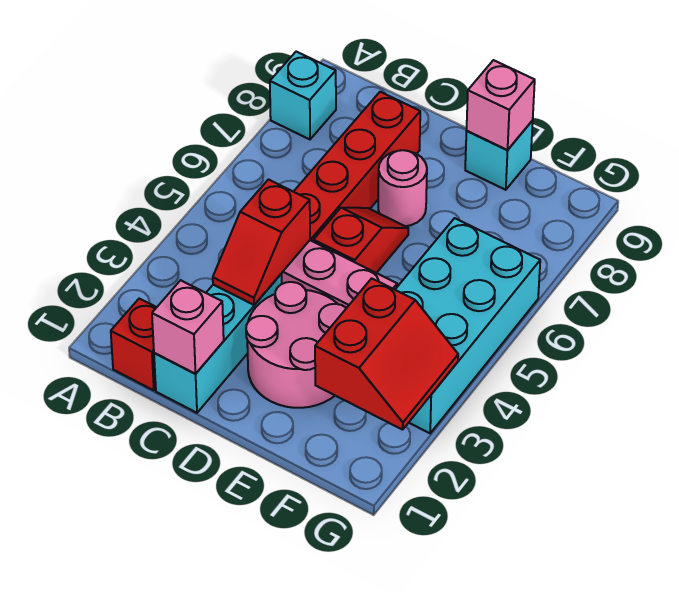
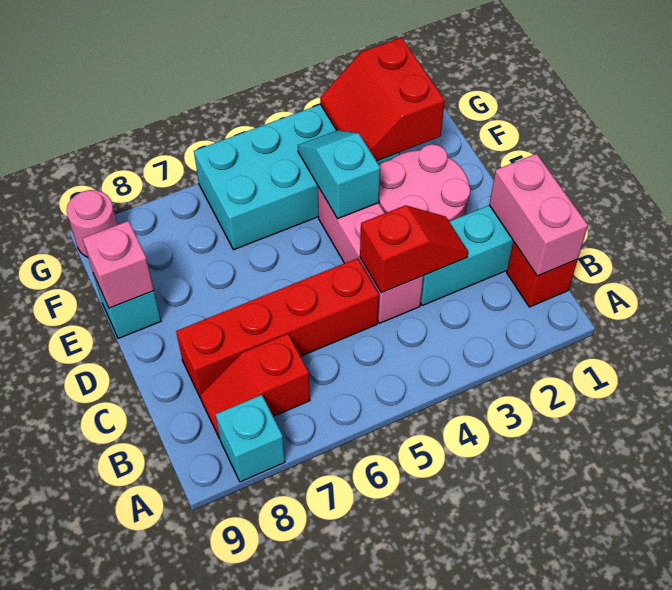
pink 1x1 brick [152,280,224,374] -> pink 1x2 brick [489,154,588,276]
red 1x2 slope [314,208,408,273] -> red 1x2 slope moved to [200,334,310,439]
pink 1x1 round brick [378,150,427,226] -> pink 1x1 round brick moved to [67,190,118,257]
none -> cyan 1x2 slope [298,130,380,219]
red 2x2 slope [315,278,458,430] -> red 2x2 slope turned to [320,38,445,161]

